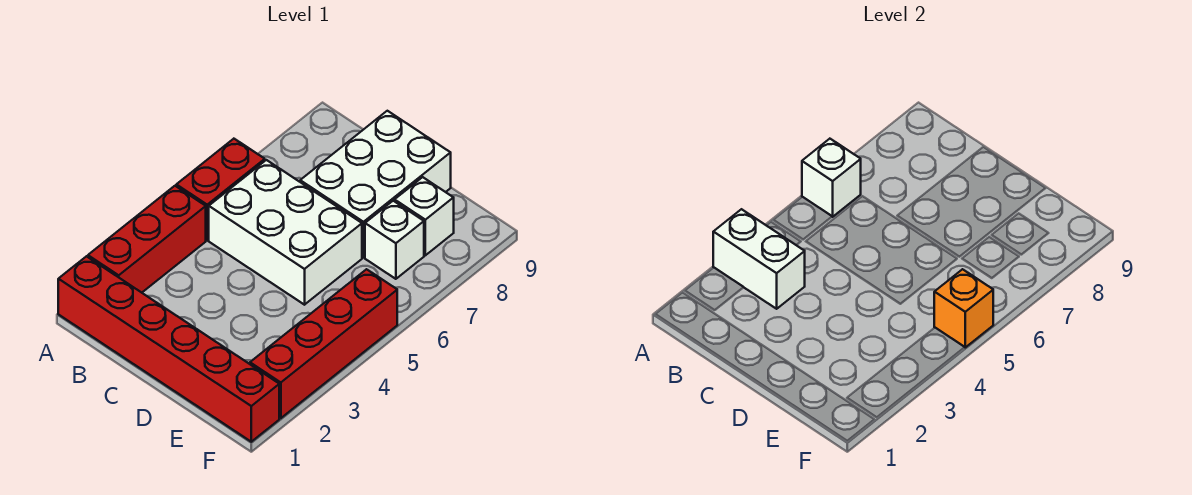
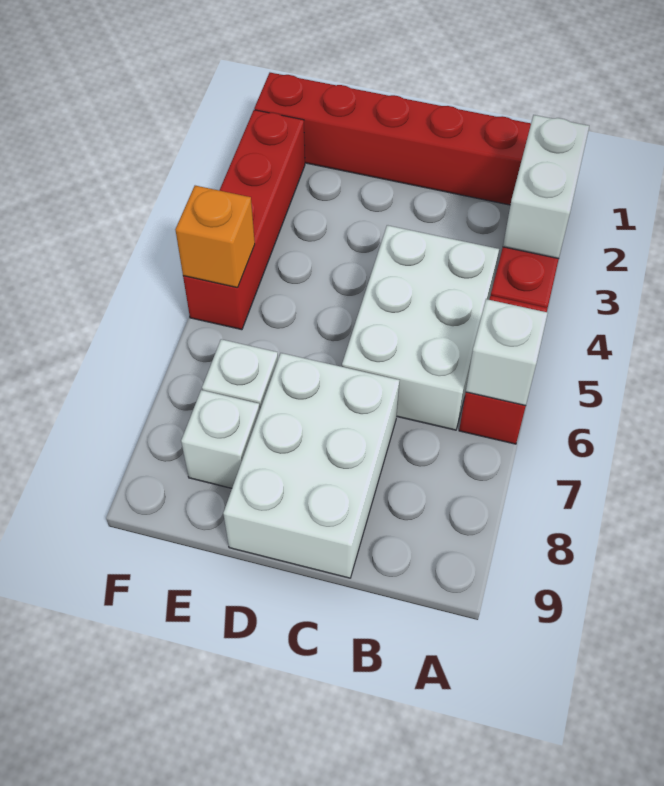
white 1x2 brick [713,209,805,309] -> white 1x2 brick turned to [503,115,589,259]
white 2x3 brick [209,160,362,305] -> white 2x3 brick turned to [342,225,499,430]

